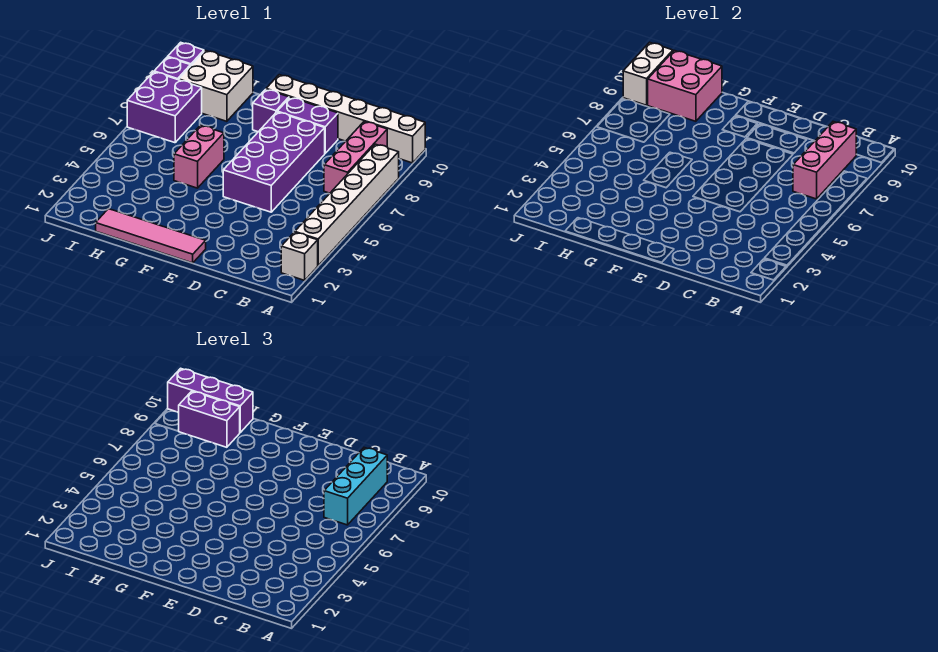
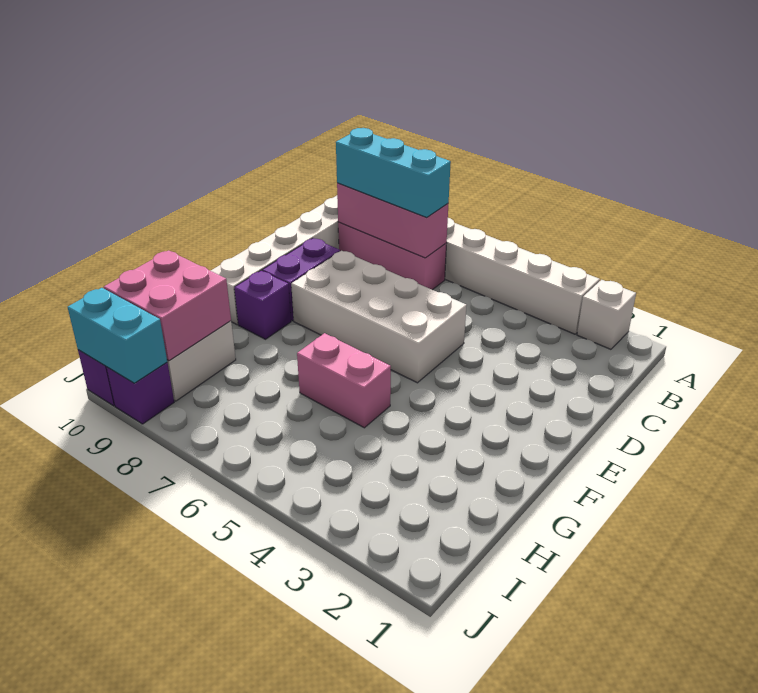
purple 2x4 brick [223,112,325,212] -> white 2x4 brick [291,251,467,383]
pink 1x4 tile [96,209,206,263] -> none
purple 1x2 brick [179,391,240,447] -> none
purple 1x3 brick [168,368,253,432] -> none
purple 2x2 brick [127,72,202,143] -> none
white 1x2 brick [623,42,673,105] -> cyan 1x2 brick [68,288,167,383]

